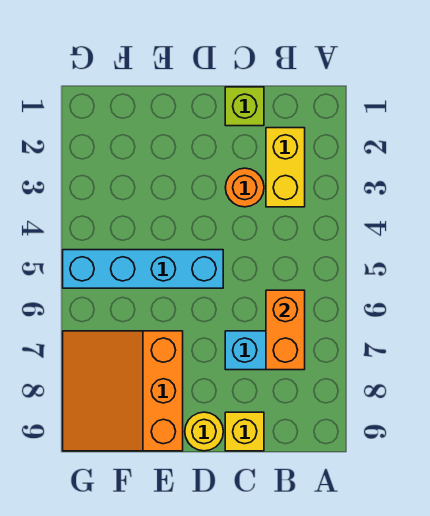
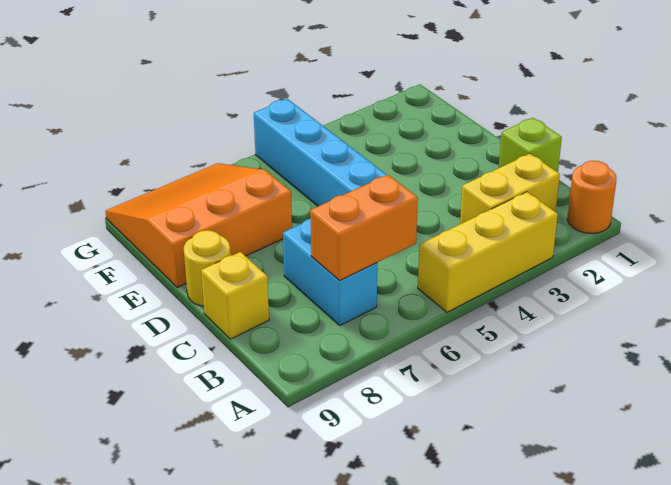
none -> yellow 1x3 brick [418,192,558,312]
orange 1x1 round brick [225,168,264,207] -> orange 1x1 round brick moved to [567,161,616,233]

